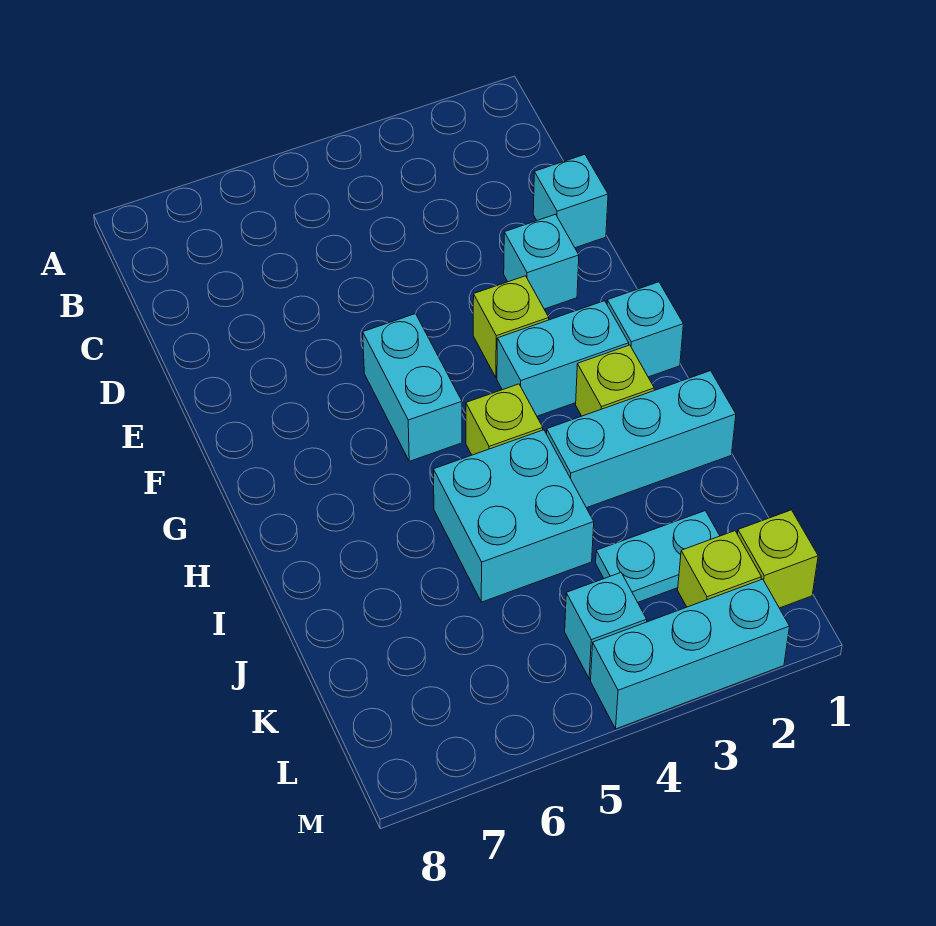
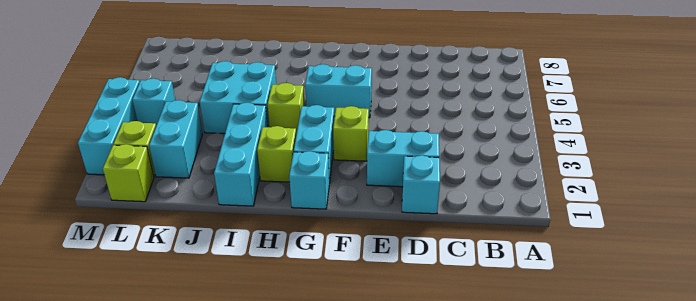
cyan 1x1 brick [504,214,579,309] -> cyan 1x2 brick [367,130,439,187]
cyan 1x2 plate [596,511,720,602] -> cyan 1x2 brick [149,100,203,178]

